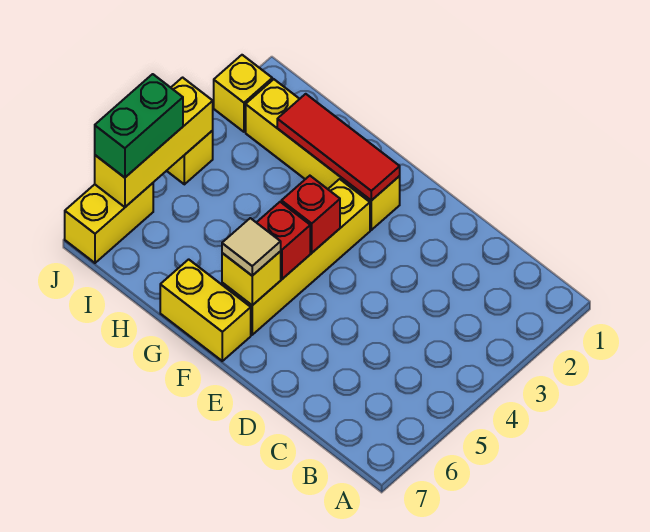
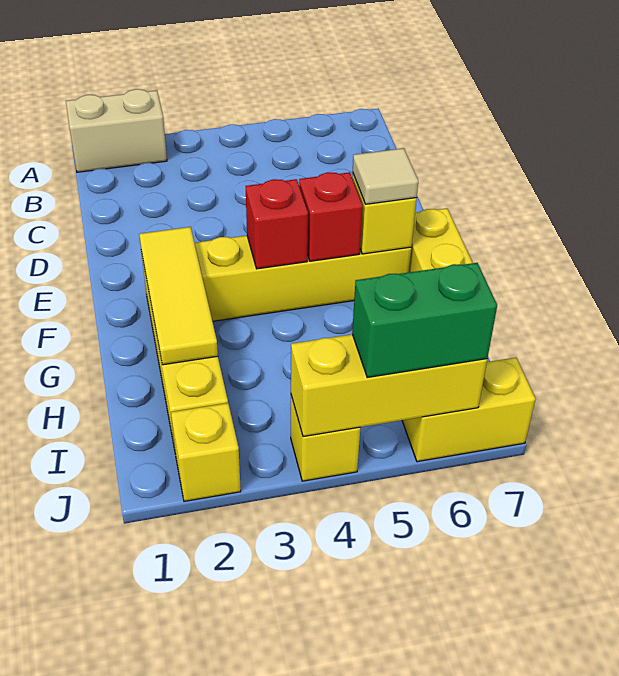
none -> tan 1x2 brick [66,89,167,172]
red 1x3 tile [277,94,400,200] -> yellow 1x3 tile [139,227,218,365]

